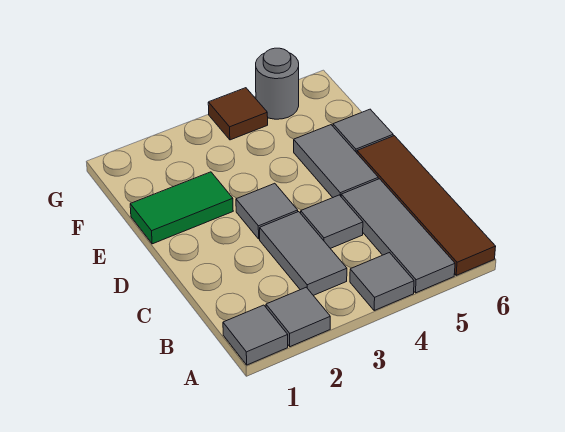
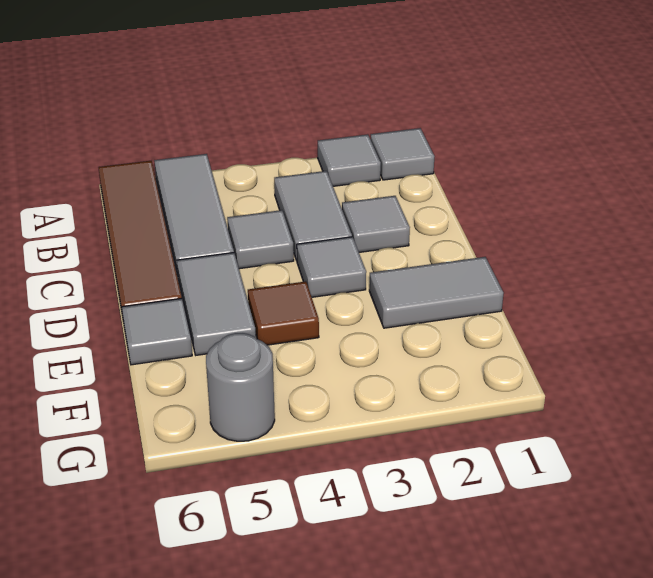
grey 1x1 tile [350,253,414,311] -> grey 1x1 tile moved to [342,196,410,252]
green 1x2 tile [130,172,233,244] -> grey 1x2 tile [369,257,504,328]
brown 1x1 tile [208,88,268,140] -> brown 1x1 tile moved to [248,281,319,345]

